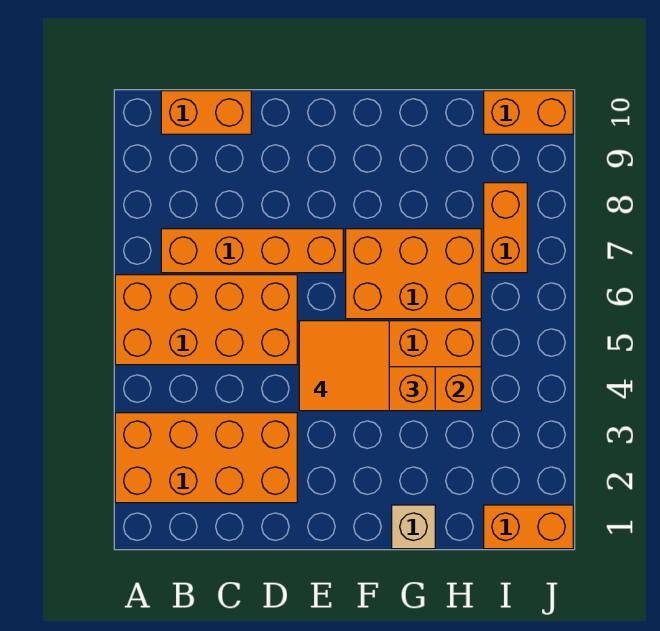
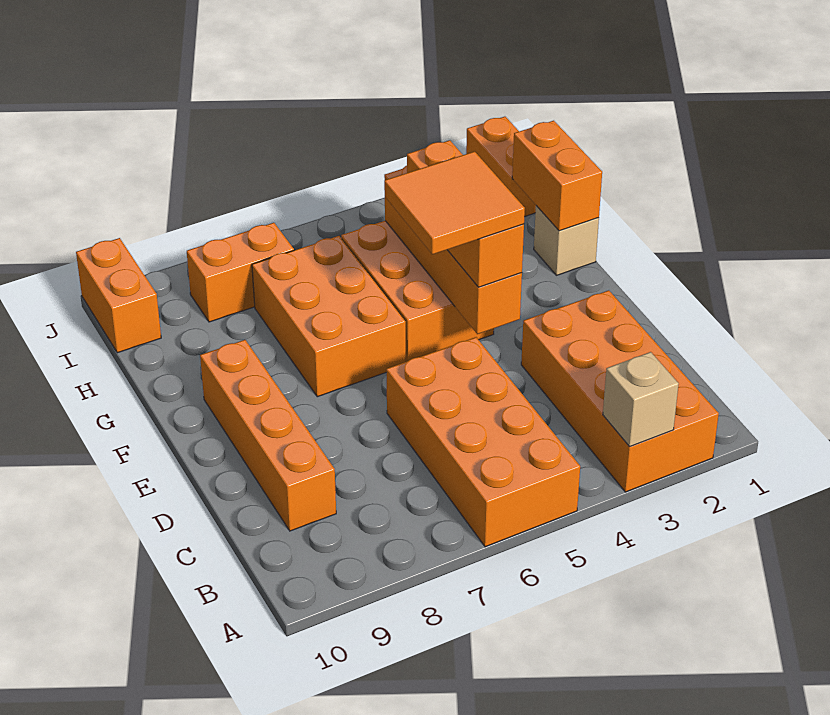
none -> tan 1x1 brick [603,352,679,446]
orange 1x4 brick [161,229,343,273] -> orange 1x4 brick moved to [200,340,336,531]
orange 1x2 brick [161,91,251,134] -> orange 1x2 brick moved to [512,121,602,231]

